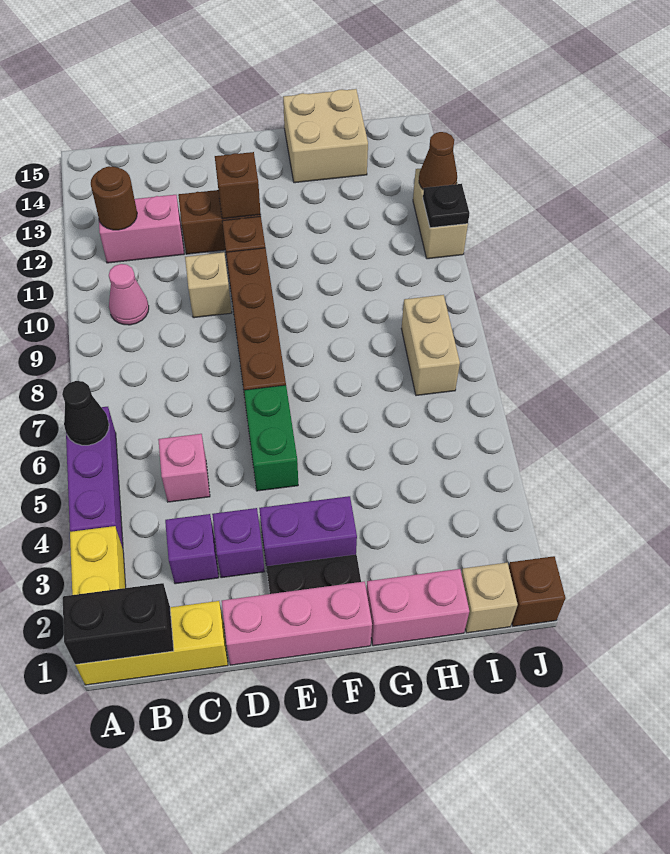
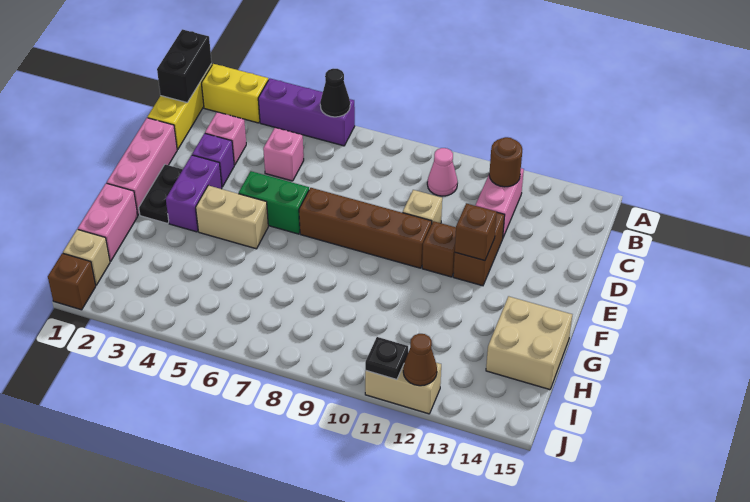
purple 1x1 brick [165,514,219,584] -> pink 1x1 brick [205,112,246,165]
tan 1x2 brick [401,295,460,396] -> tan 1x2 brick moved to [196,185,268,249]

